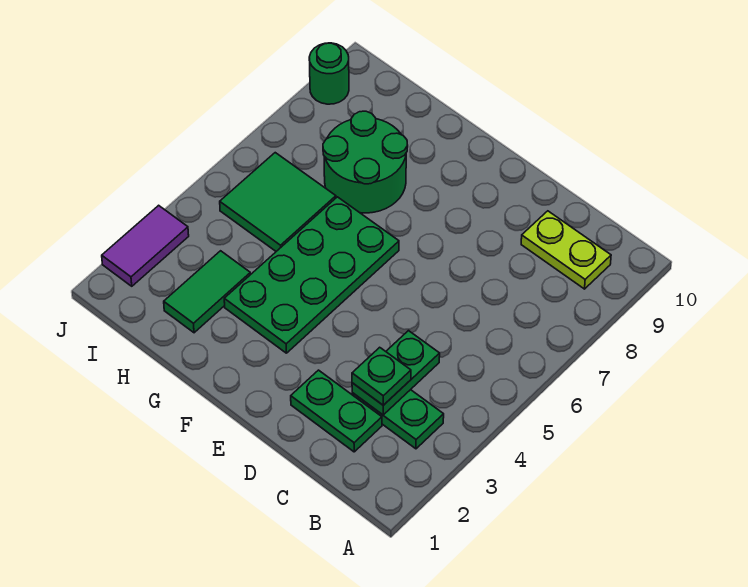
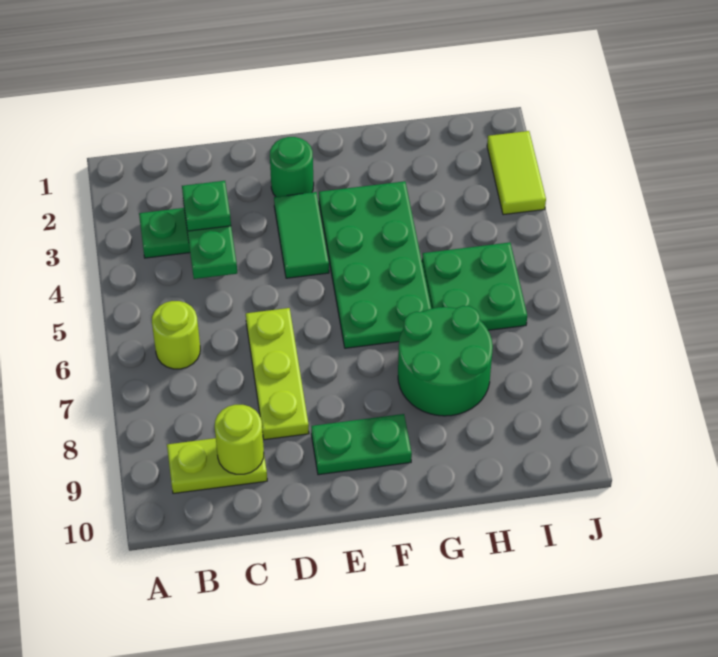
none -> lime 1x1 round brick [152,301,200,369]
green 1x2 plate [291,370,382,452] -> green 1x2 plate moved to [311,414,412,475]
none -> lime 1x1 round brick [215,405,264,474]
none -> lime 1x3 plate [246,308,309,440]
green 1x2 tile [164,251,250,333] -> green 1x2 tile moved to [274,192,329,278]
green 2x2 tile [220,153,336,251] -> green 2x2 plate [422,242,527,330]
purple 1x2 tile [102,205,189,286] -> lime 1x2 tile [487,131,546,215]
green 1x1 round brick [309,43,349,104] -> green 1x1 round brick moved to [270,137,314,197]

